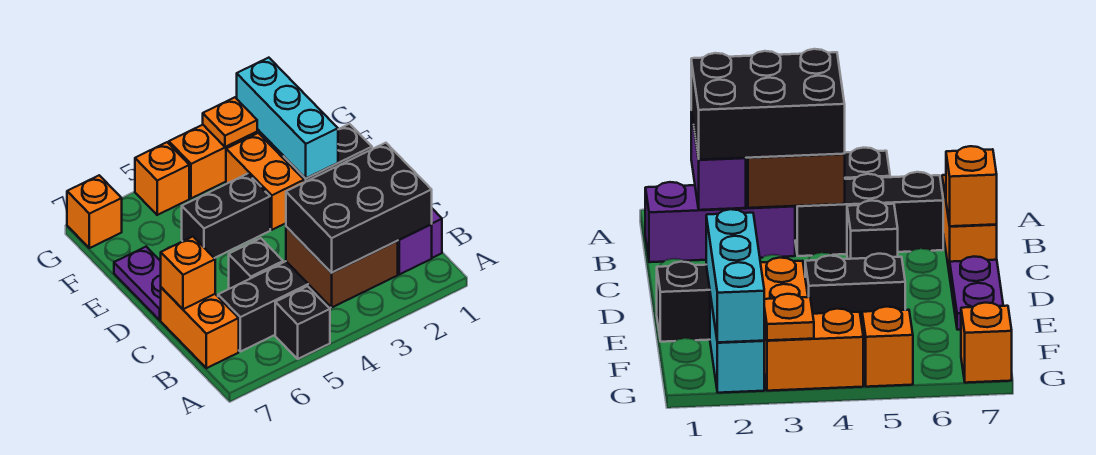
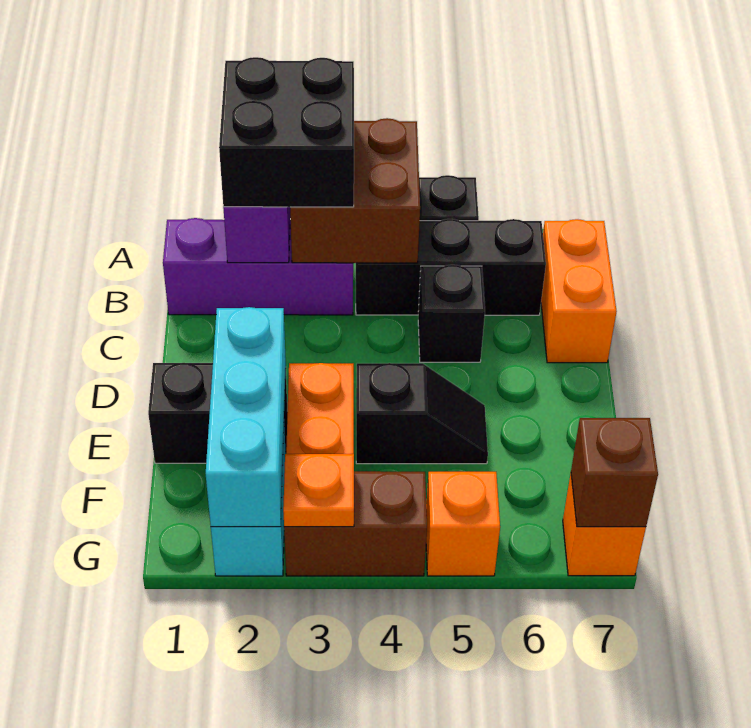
black 2x3 brick [286,143,432,273] -> black 2x2 brick [219,57,354,207]
orange 1x1 brick [161,237,215,309] -> none
purple 1x2 plate [114,247,161,320] -> none
black 1x2 brick [182,174,270,258] -> black 1x2 slope [356,363,488,464]
orange 1x2 brick [169,125,257,198] -> brown 1x2 brick [284,471,427,576]
none -> brown 1x1 brick [571,418,658,527]

